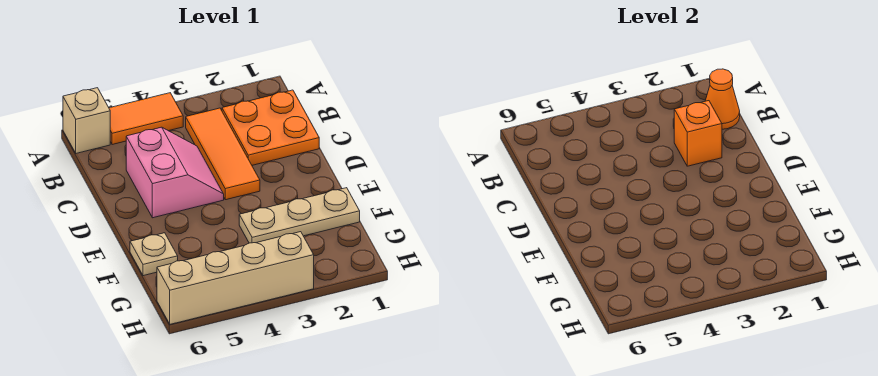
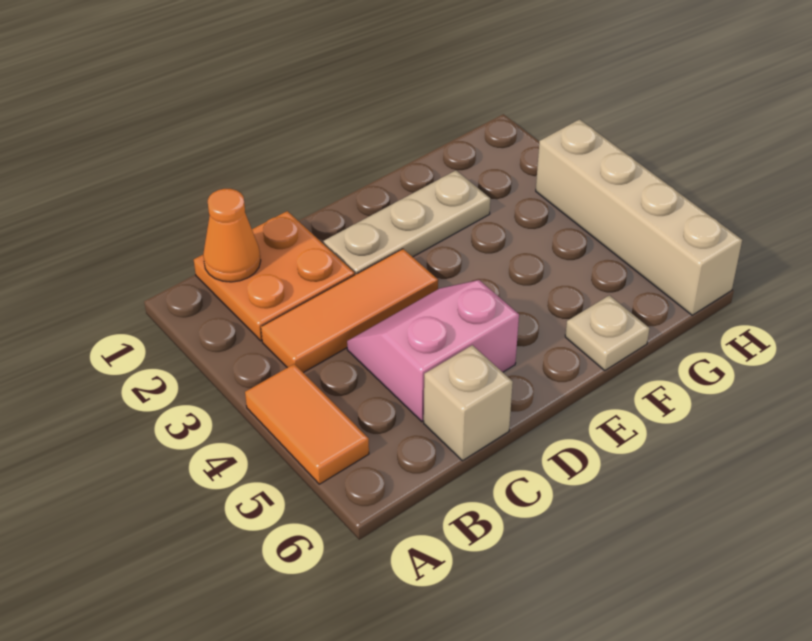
tan 1x1 brick [63,88,110,153] -> tan 1x1 brick moved to [424,345,513,461]
orange 1x1 brick [674,101,722,166] -> none
tan 1x3 plate [239,188,360,243] -> tan 1x3 plate turned to [323,170,490,275]

